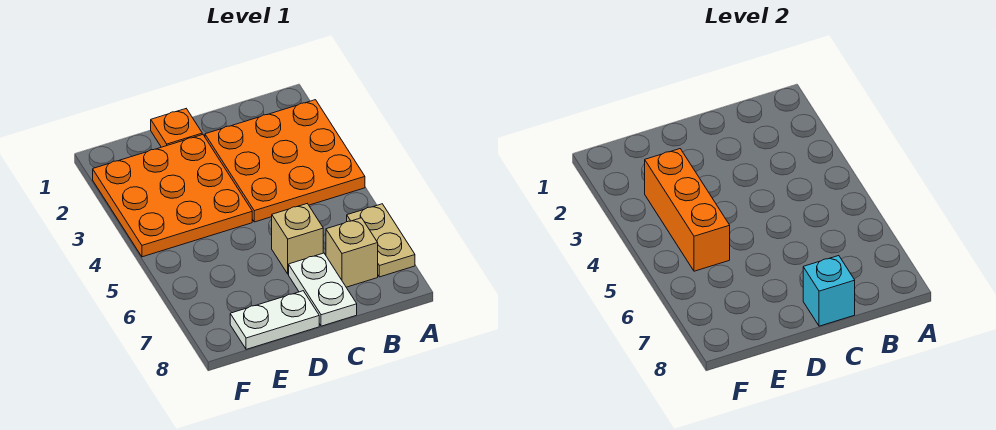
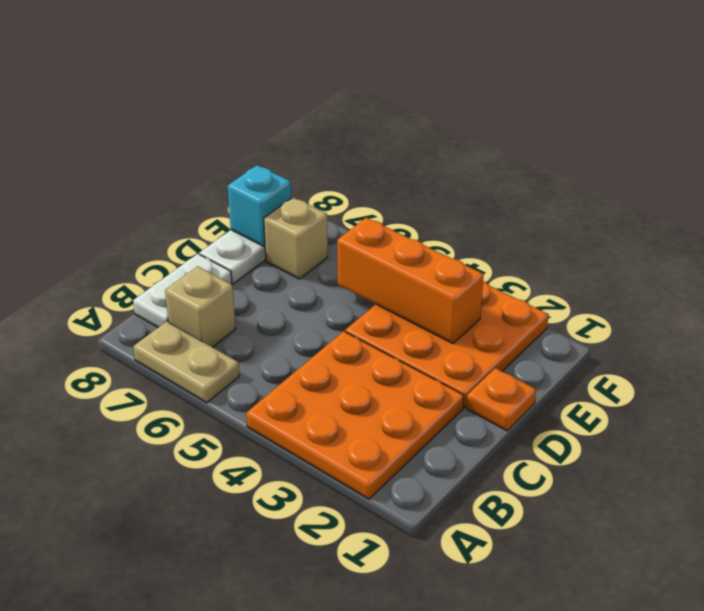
tan 1x1 brick [272,204,323,274] -> tan 1x1 brick moved to [264,197,328,279]
white 1x2 plate [289,253,357,326] -> white 1x2 plate turned to [133,254,232,327]
cyan 1x1 brick [803,256,855,326] -> cyan 1x1 brick moved to [228,165,291,246]

